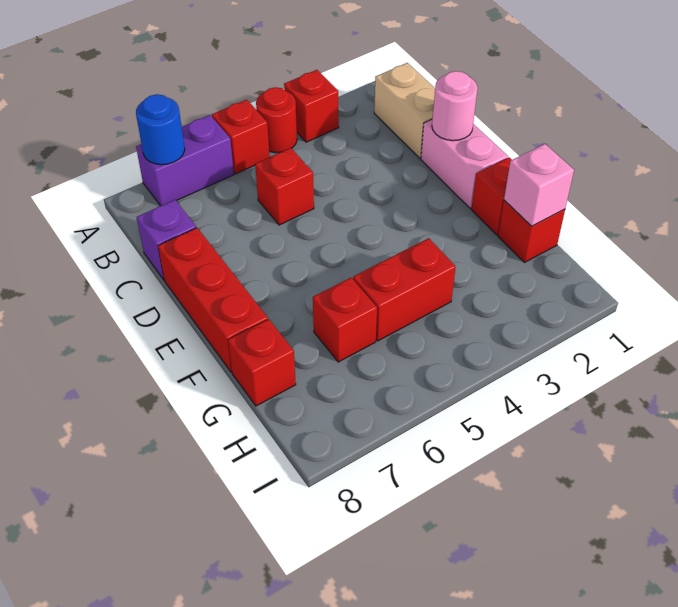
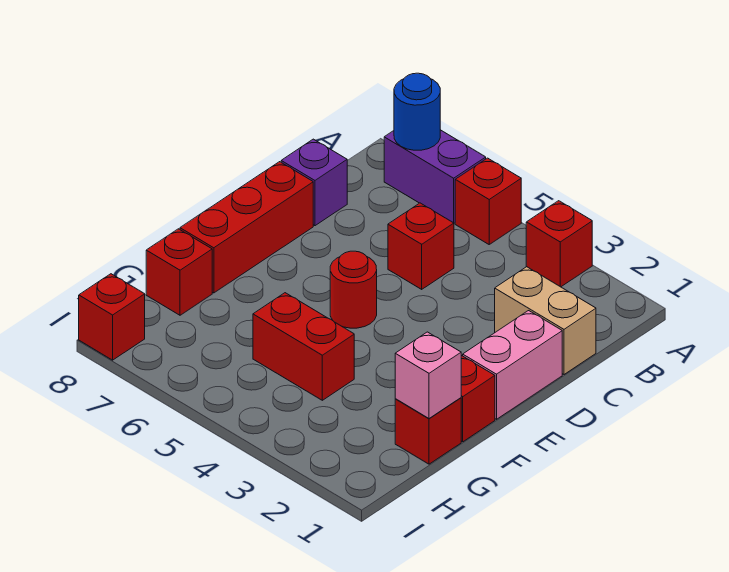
red 1x1 round brick [256,87,297,153] -> red 1x1 round brick moved to [330,251,377,328]
tan 1x2 brick [374,63,435,158] -> tan 1x2 brick turned to [495,267,596,374]
pink 1x1 round brick [432,71,478,141] -> none
red 1x1 brick [313,278,377,362] -> red 1x1 brick moved to [79,274,145,360]

